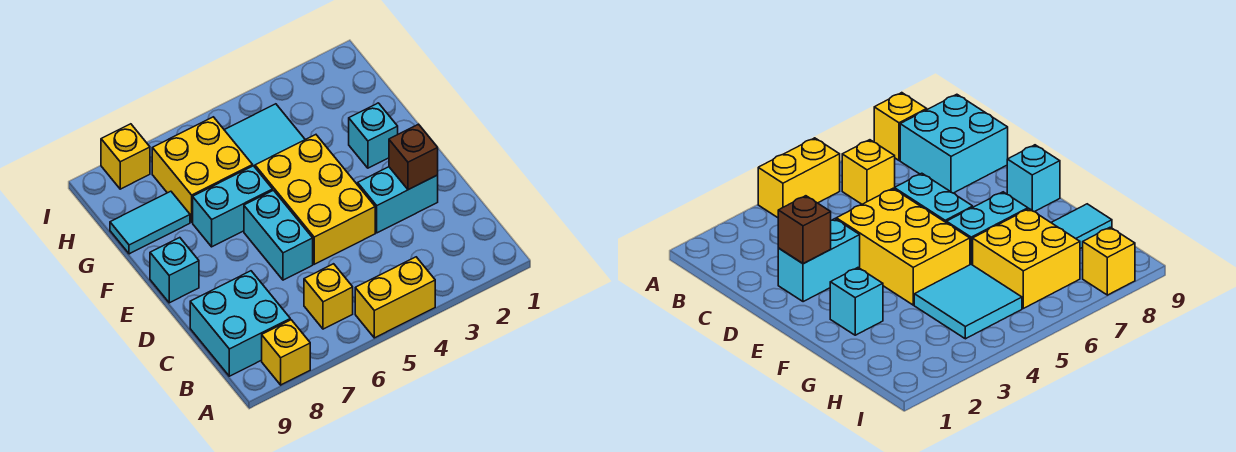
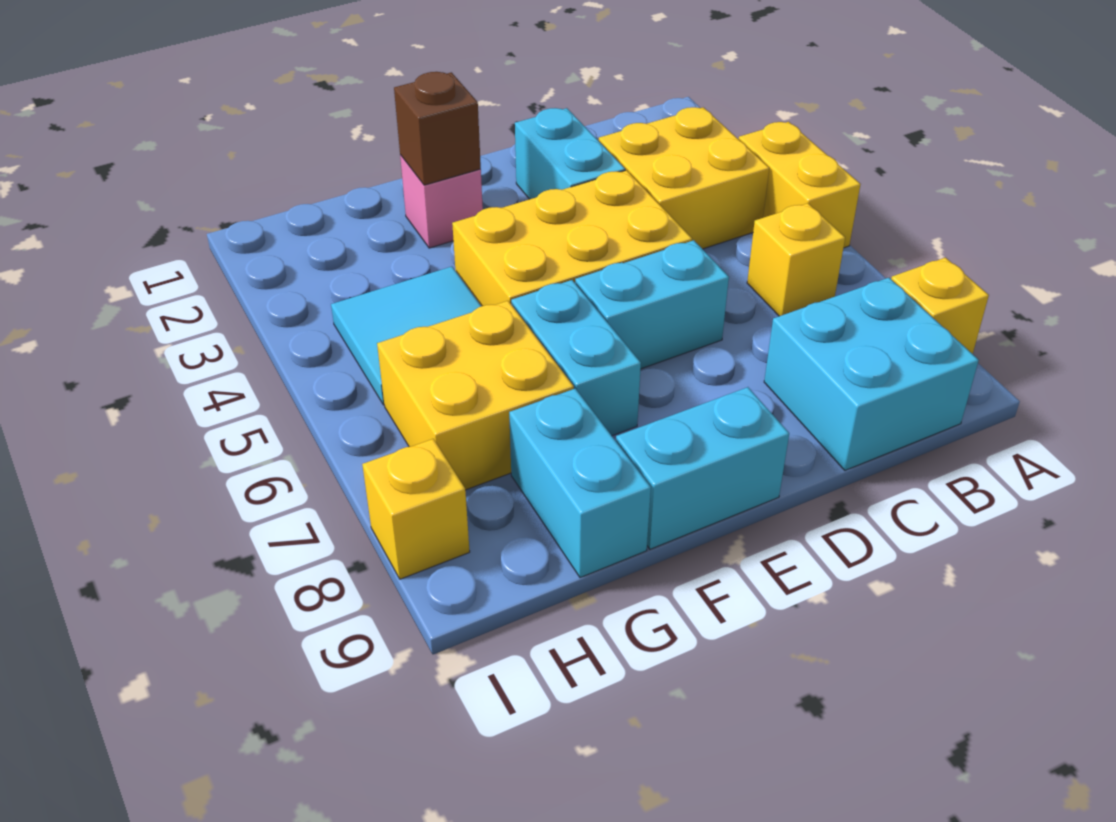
none -> yellow 2x2 brick [599,107,769,249]
brown 1x1 brick [389,124,438,190] -> brown 1x1 brick moved to [394,72,481,185]
cyan 1x1 brick [150,238,199,303] -> cyan 1x2 brick [616,387,789,549]
cyan 1x1 brick [349,103,398,168] -> pink 1x1 brick [400,155,483,248]
cyan 1x2 tile [110,191,190,254] -> cyan 1x2 brick [509,389,651,578]

